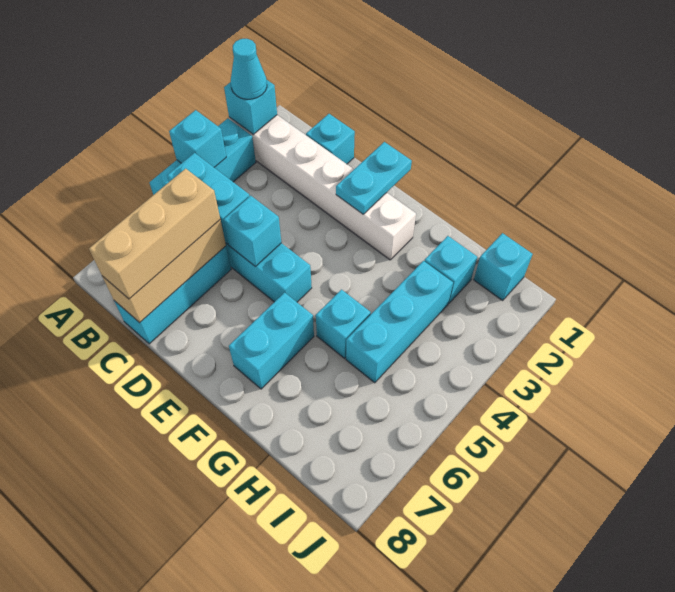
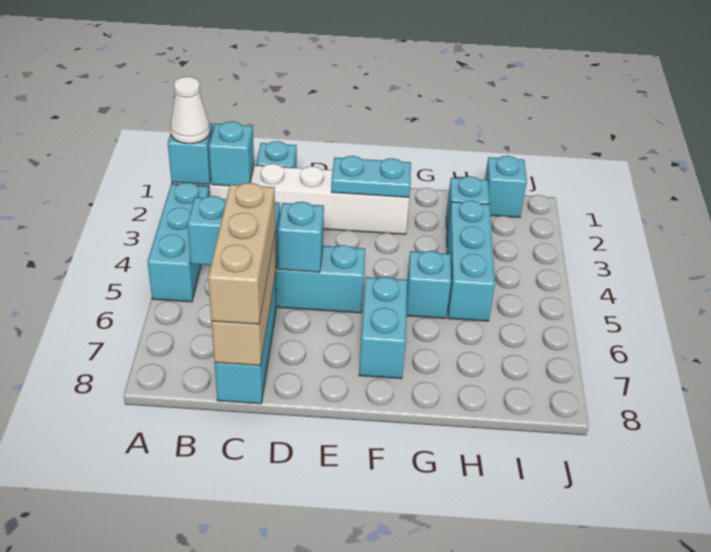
cyan 1x1 cone [231,39,267,99] -> white 1x1 cone [170,77,210,144]
cyan 1x1 brick [169,110,226,167] -> cyan 1x1 brick moved to [209,121,254,186]
cyan 1x2 plate [336,142,412,214] -> cyan 1x2 plate turned to [331,156,411,197]

